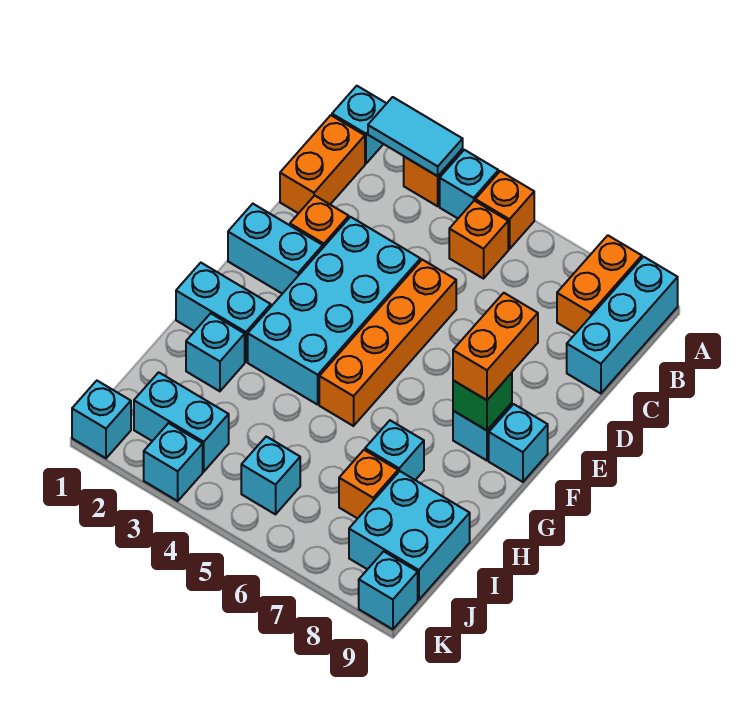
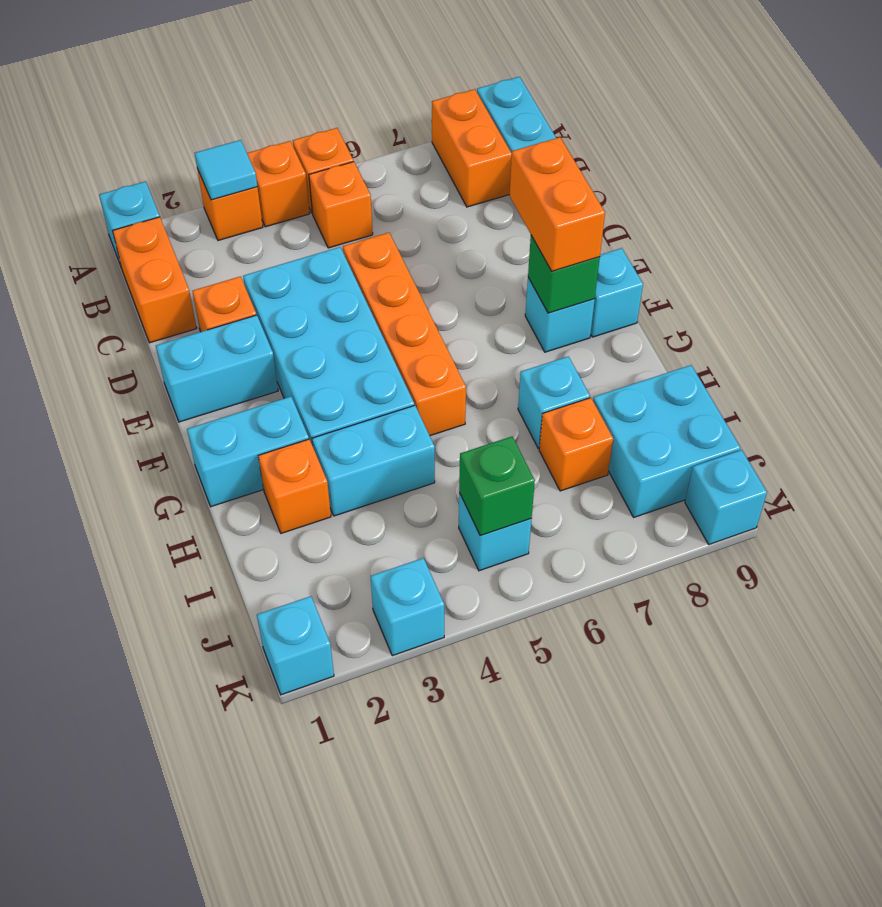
cyan 1x2 tile [368,97,463,176] -> cyan 1x1 tile [195,140,257,200]
cyan 1x1 brick [440,150,498,218] -> orange 1x1 brick [247,141,310,227]
cyan 1x1 brick [186,313,245,391] -> orange 1x1 brick [258,439,331,533]
cyan 1x2 brick [134,372,229,472] -> cyan 1x2 brick moved to [312,405,435,516]
none -> green 1x1 brick [459,437,535,536]

